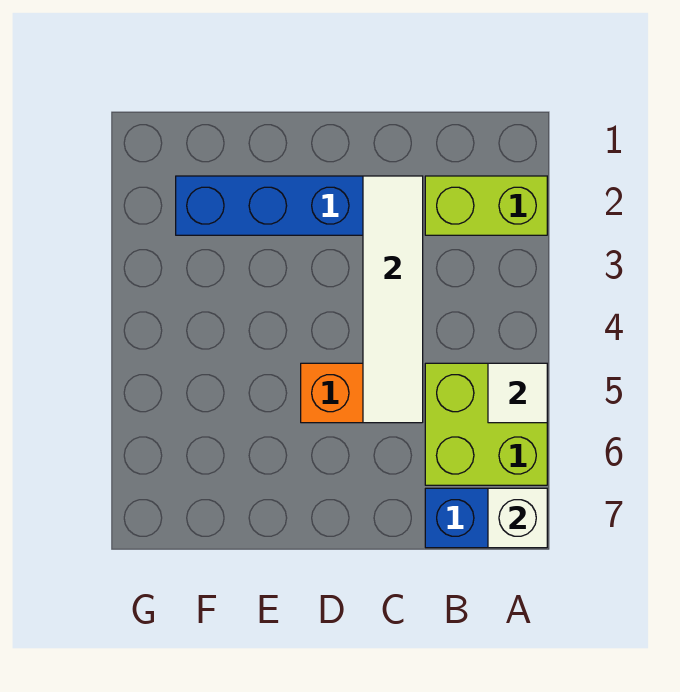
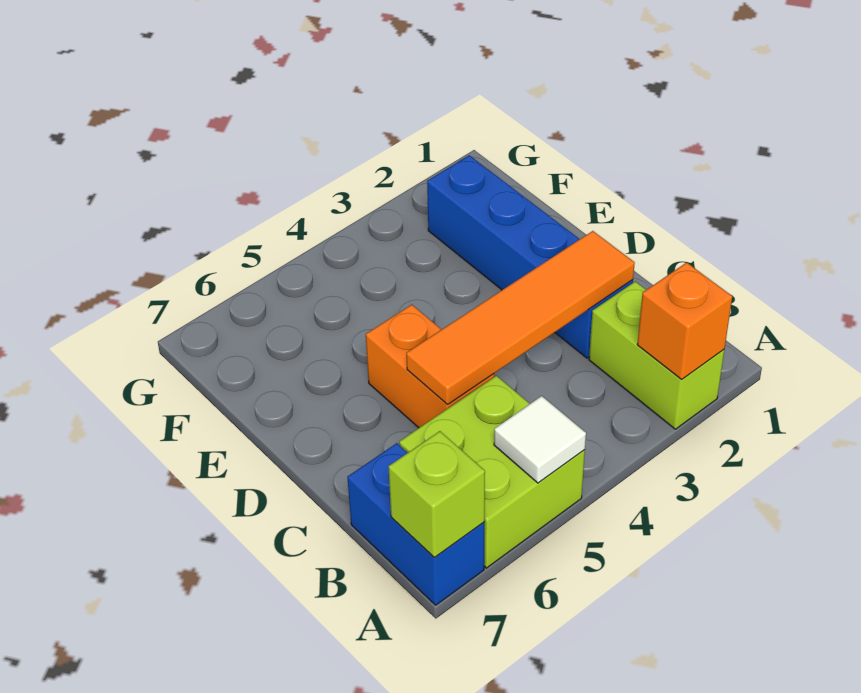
none -> orange 1x1 brick [637,262,732,379]
white 1x1 brick [488,488,547,548] -> lime 1x1 brick [388,431,485,557]
white 1x4 tile [363,176,423,423] -> orange 1x4 tile [406,231,635,404]

